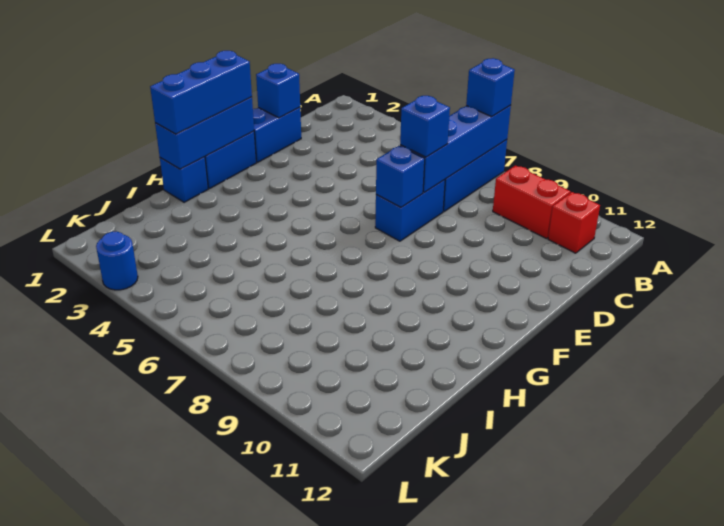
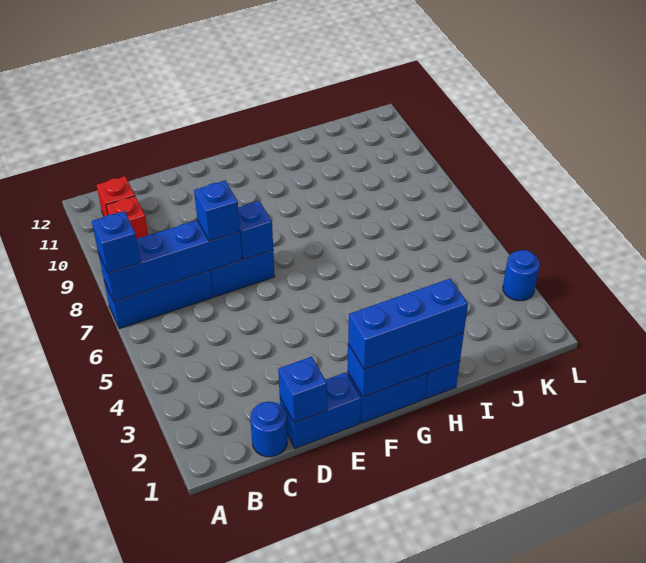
red 1x2 brick [493,166,570,239] -> red 1x1 brick [106,196,148,239]
none -> blue 1x1 round brick [250,402,287,457]

